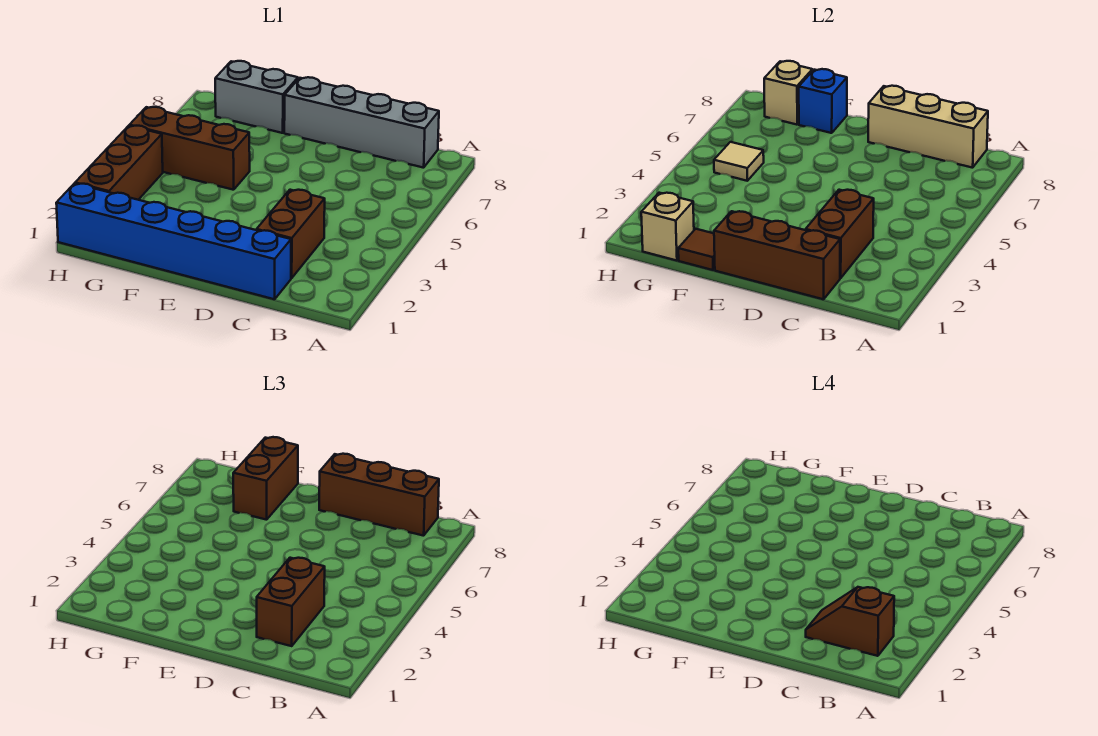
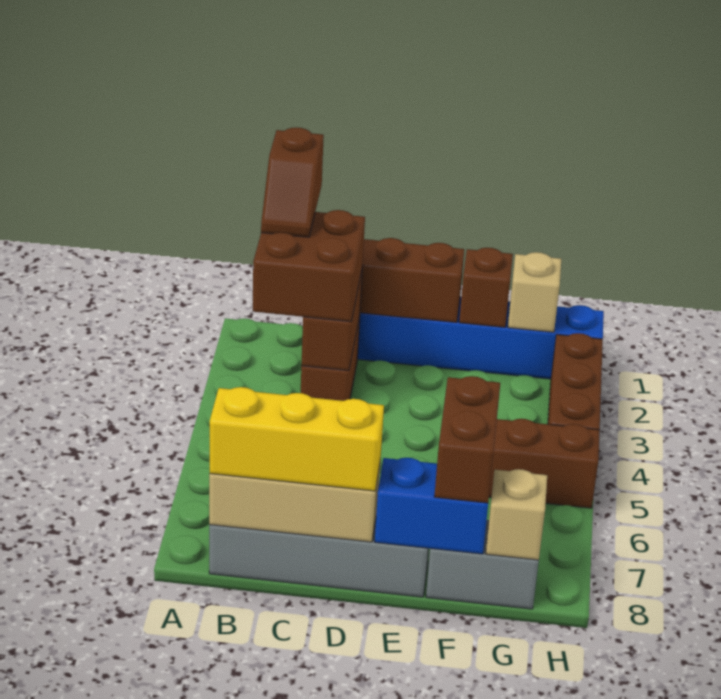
brown 1x2 slope [806,587,894,656] -> brown 1x2 slope turned to [261,127,324,237]
brown 1x3 brick [319,454,439,536] -> yellow 1x3 brick [210,387,384,491]
brown 1x2 brick [257,558,325,646] -> brown 2x2 brick [253,210,365,321]
brown 1x1 tile [678,229,715,270] -> brown 1x1 brick [459,248,513,327]
blue 1x1 brick [799,69,847,133] -> blue 1x2 brick [375,458,488,554]
tan 1x1 tile [714,142,764,181] -> none

